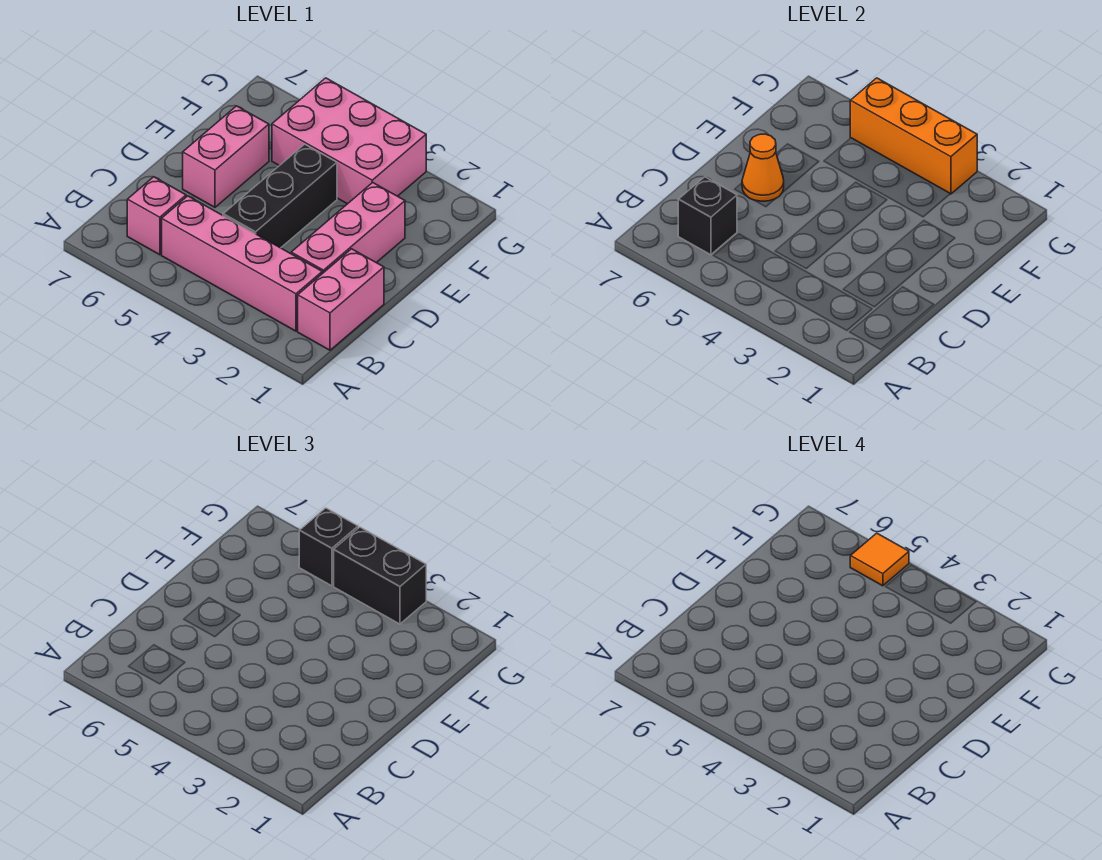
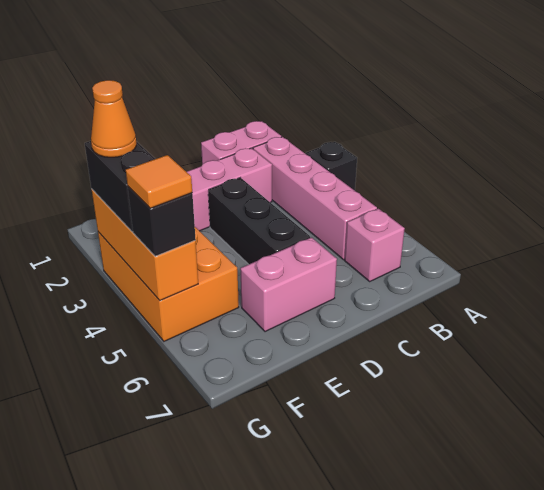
black 1x1 brick [678,177,737,255] -> black 1x1 brick moved to [306,142,357,191]
black 1x3 brick [223,144,337,248] -> black 1x3 brick turned to [208,178,310,264]
orange 1x1 cone [742,134,784,201] -> orange 1x1 cone moved to [91,80,136,157]
pink 2x3 brick [272,78,426,204] -> orange 2x3 brick [98,227,239,341]

